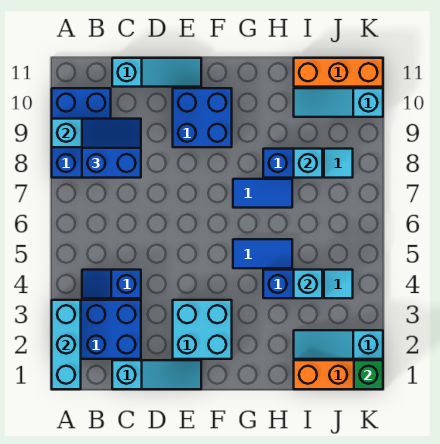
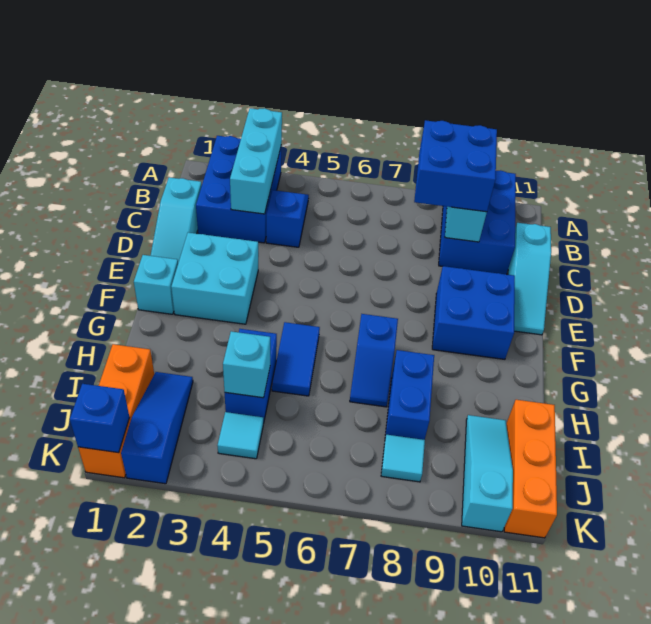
cyan 1x3 brick [52,300,81,389] -> cyan 1x3 brick turned to [230,108,282,214]
blue 2x3 brick [52,88,111,178] -> blue 2x3 brick turned to [439,170,516,274]
blue 2x2 slope [82,119,141,178] -> blue 2x2 brick [414,120,497,212]
blue 1x2 tile [233,179,292,208] -> blue 1x2 slope [350,314,398,407]
cyan 1x3 slope [294,330,383,359] -> blue 1x3 slope [121,372,193,484]
cyan 1x1 brick [294,149,322,178] -> cyan 1x1 brick moved to [134,255,178,314]
green 1x1 brick [354,360,383,389] -> blue 1x1 brick [70,384,130,453]

